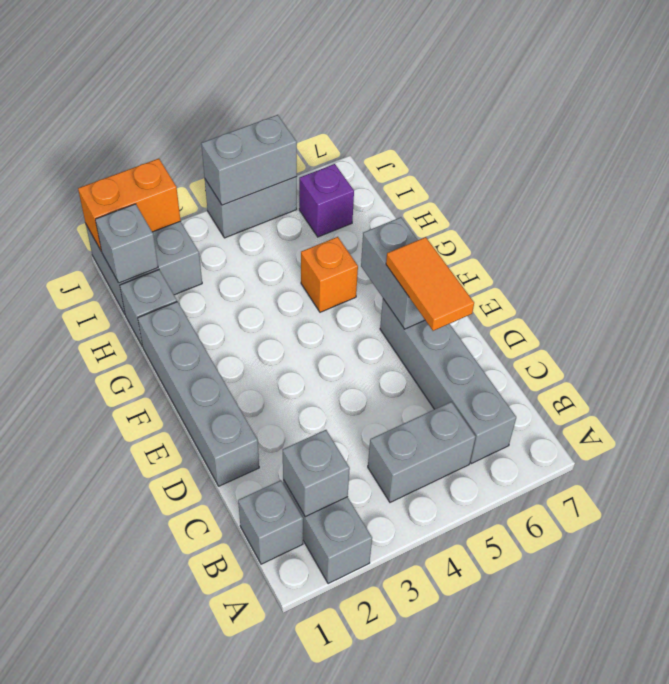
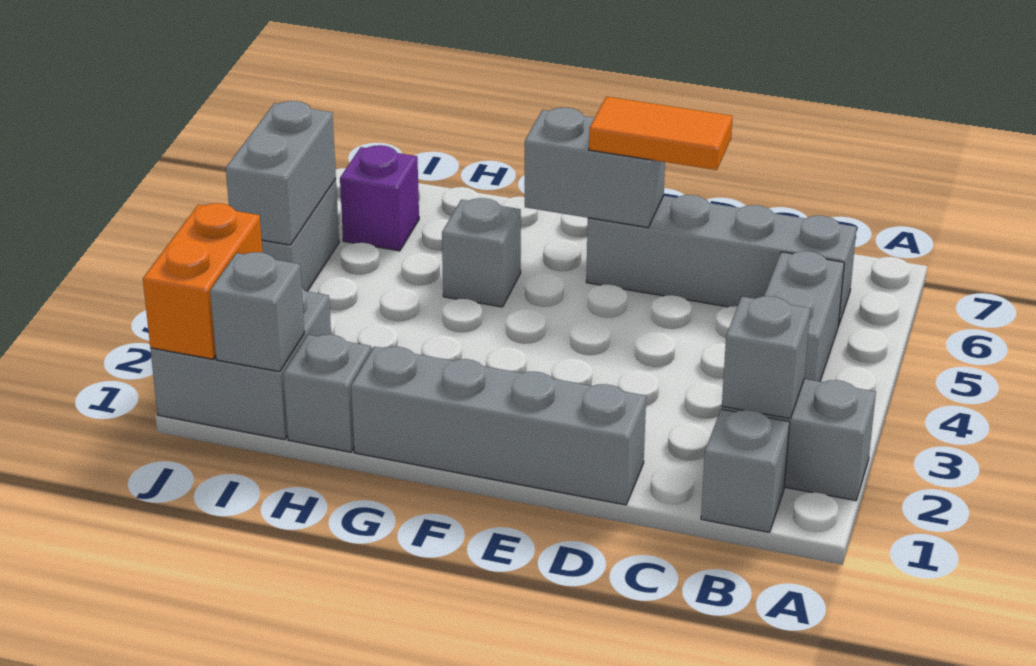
orange 1x1 brick [301,237,358,312] -> grey 1x1 brick [442,198,521,307]

